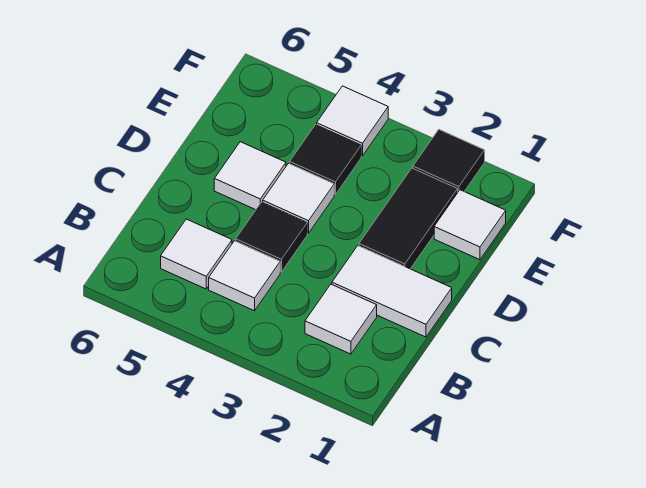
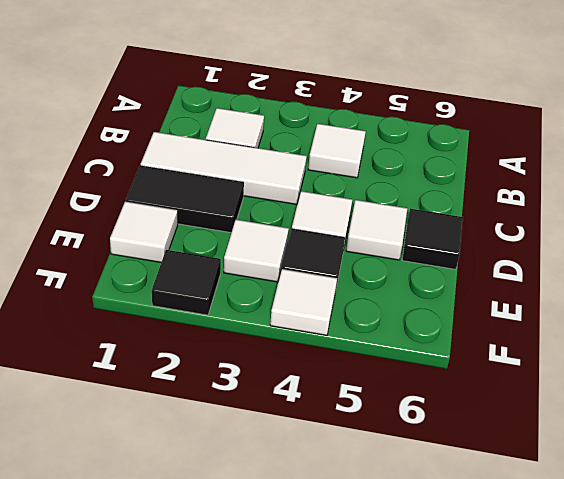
white 1x1 tile [161,219,232,289] -> white 1x1 tile moved to [224,220,289,282]
white 1x2 tile [332,246,452,337] -> white 1x3 tile [141,132,307,204]
black 1x1 tile [236,202,307,272] -> black 1x1 tile moved to [402,209,463,269]
black 1x2 tile [359,168,458,269] -> black 1x2 tile turned to [126,165,244,233]

